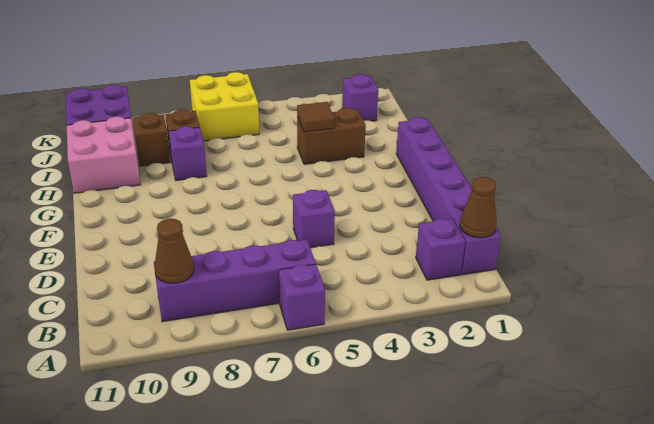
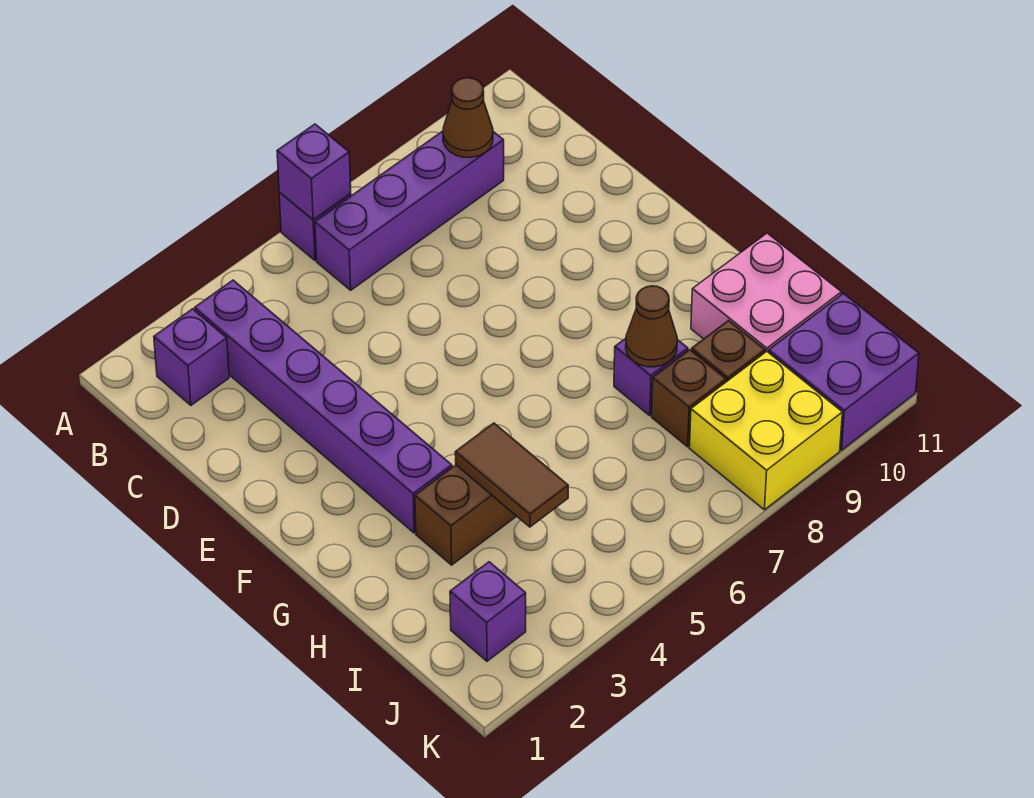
purple 1x6 brick [396,117,501,275] -> purple 1x6 brick moved to [195,280,452,533]
brown 1x1 cone [460,177,497,238] -> brown 1x1 cone moved to [626,286,677,367]
purple 1x1 brick [293,190,335,248] -> purple 1x1 brick moved to [277,124,351,220]
brown 1x1 tile [297,102,335,132] -> brown 1x2 tile [455,423,568,527]
yellow 2x2 brick [190,72,259,141] -> yellow 2x2 brick moved to [689,351,842,510]

